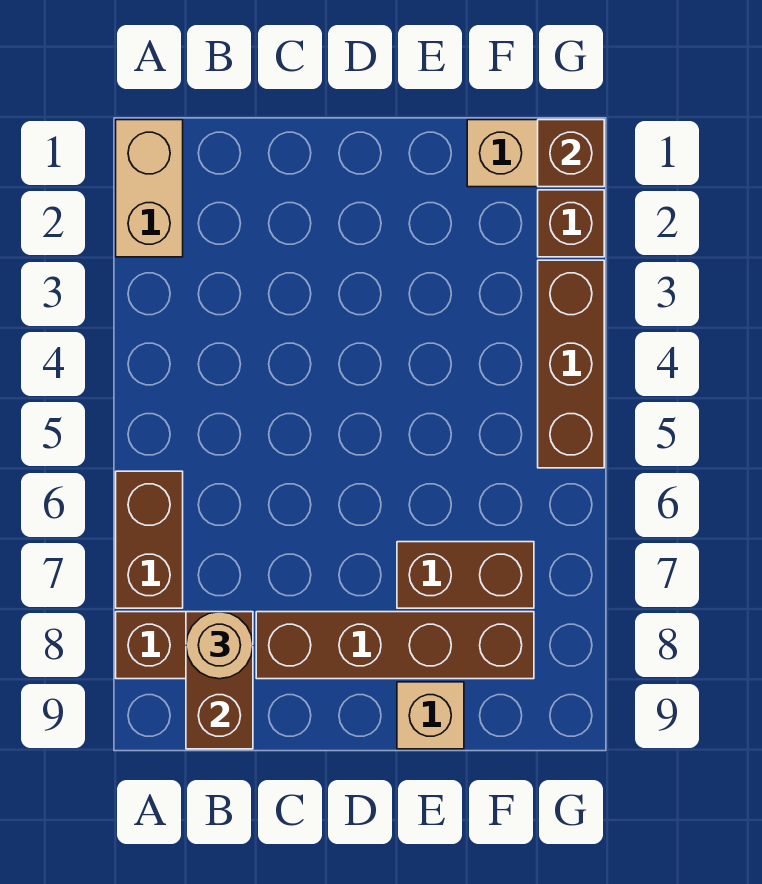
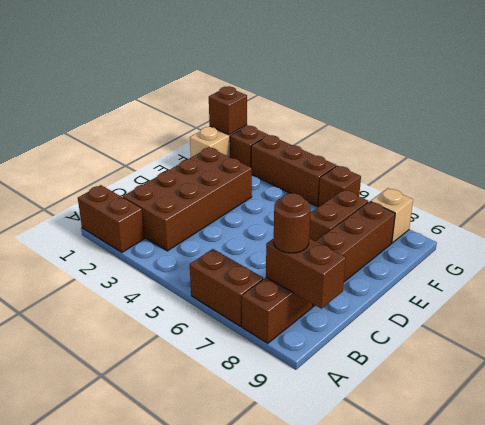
tan 1x2 brick [116,120,183,257] -> brown 1x2 brick [78,185,145,252]
none -> brown 2x4 brick [123,147,252,251]
tan 1x1 round brick [186,612,253,679] -> brown 1x1 round brick [274,193,311,253]
tan 1x1 brick [397,682,464,749] -> tan 1x1 brick moved to [370,188,413,243]
none -> brown 1x1 brick [318,166,361,207]

